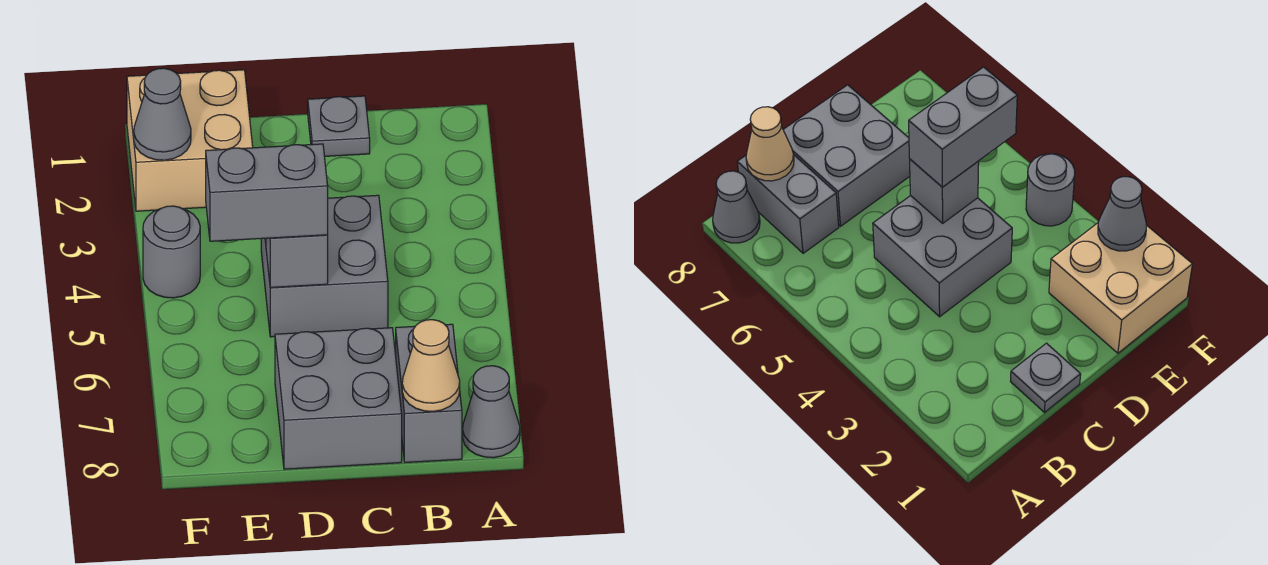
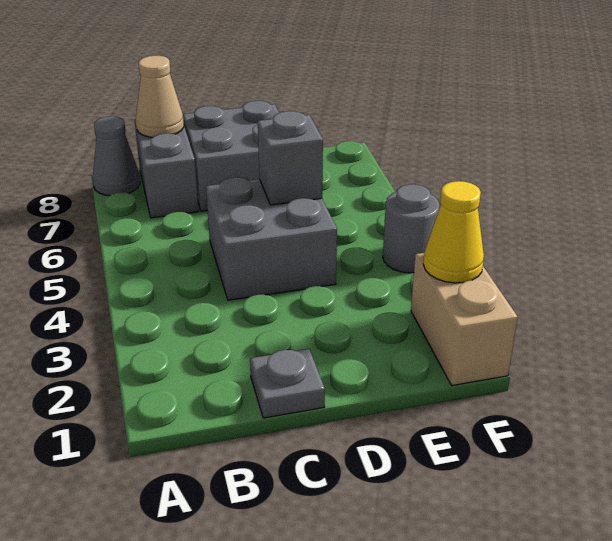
grey 1x2 brick [206,144,328,241] -> none
tan 2x2 brick [127,70,253,211] -> tan 1x2 brick [411,253,518,385]
grey 1x1 cone [134,68,191,160] -> yellow 1x1 cone [423,181,484,283]

